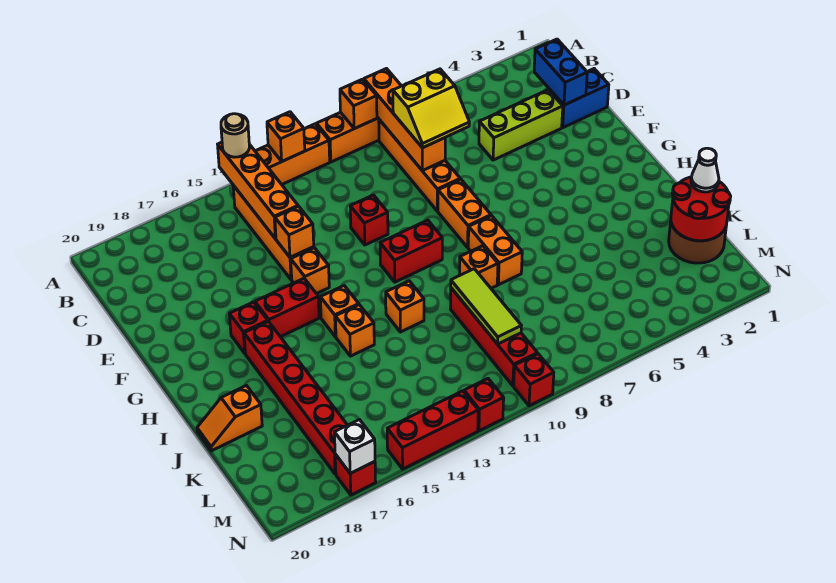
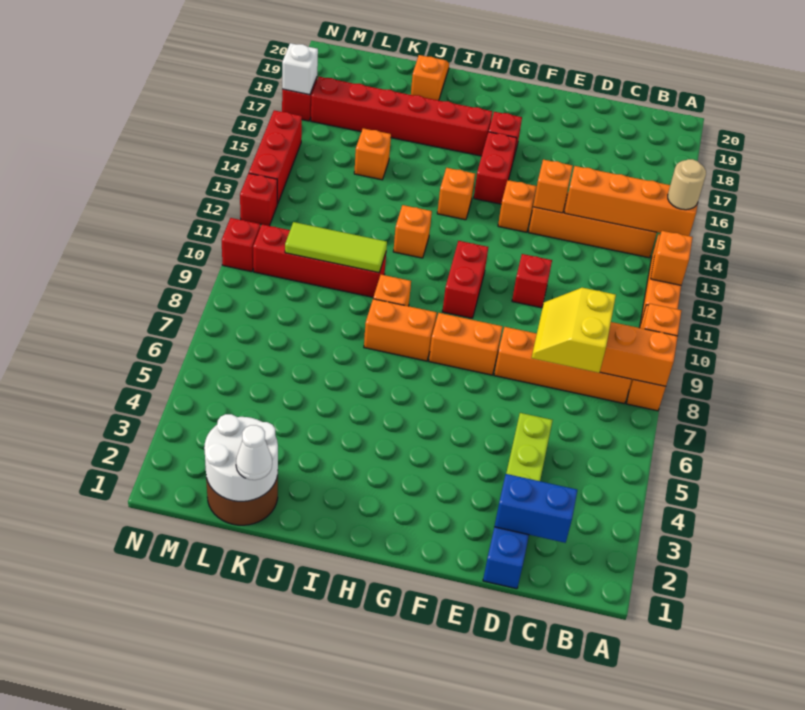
orange 1x1 brick [335,305,374,356] -> orange 1x1 brick moved to [354,128,391,180]
red 2x2 round brick [671,177,731,241] -> white 2x2 round brick [204,414,278,501]

